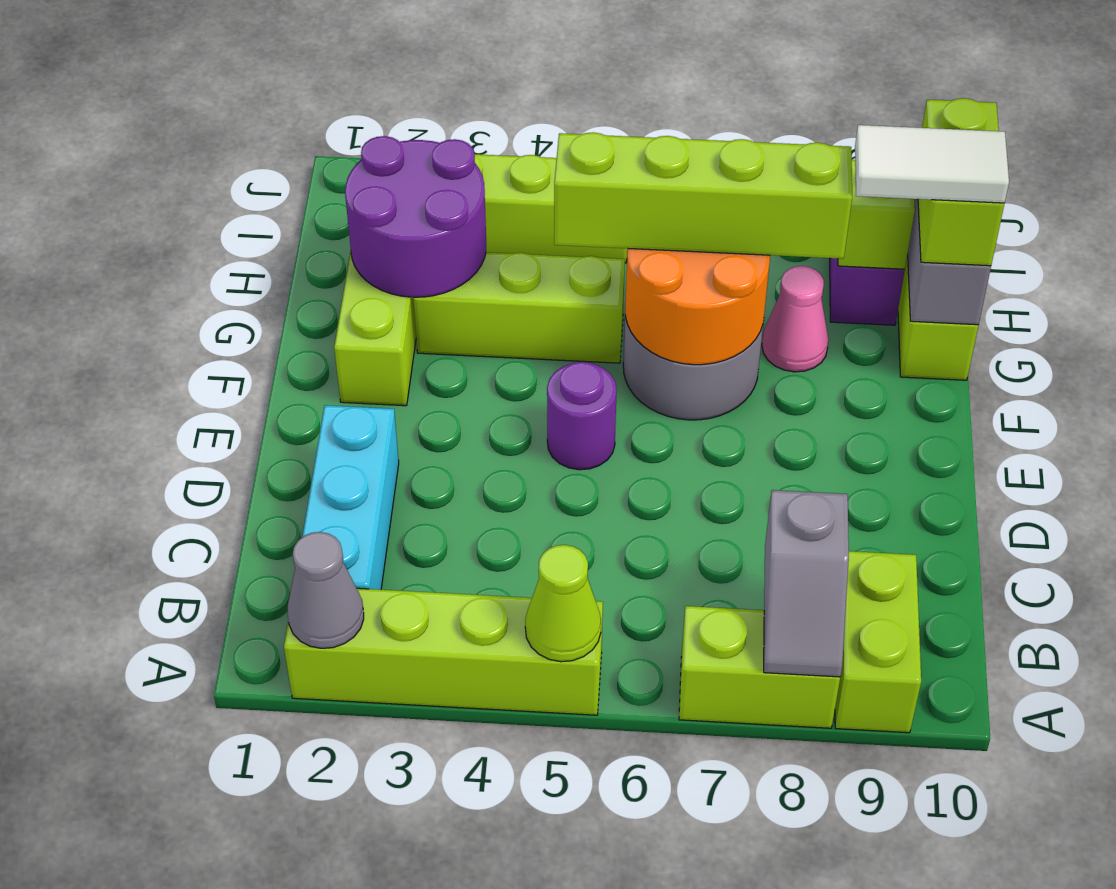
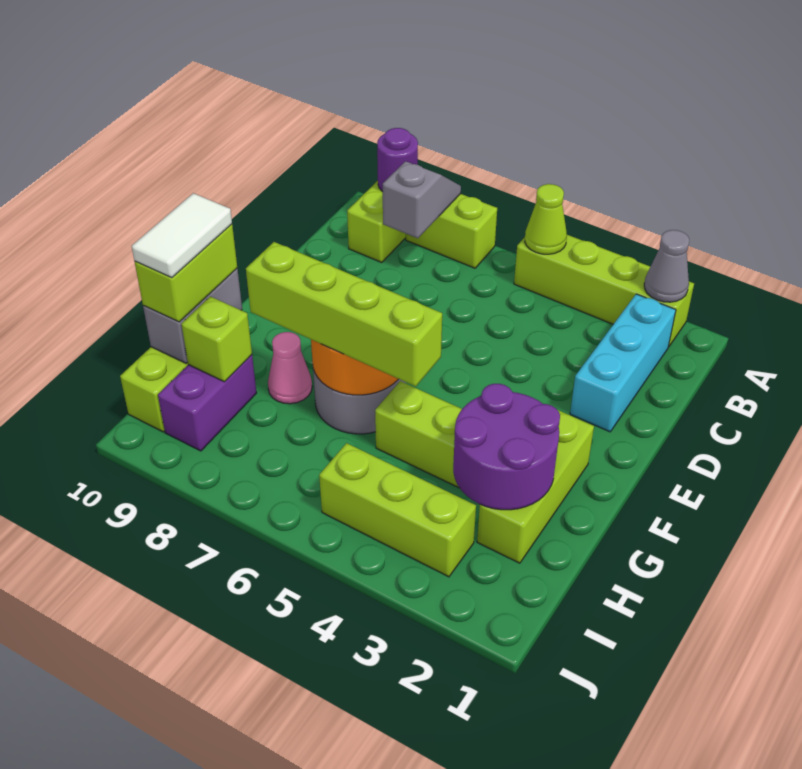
purple 1x1 round brick [547,362,617,470] -> purple 1x1 round brick moved to [377,128,418,192]
white 1x2 tile [855,125,1009,203] -> white 1x2 tile turned to [132,193,232,278]

